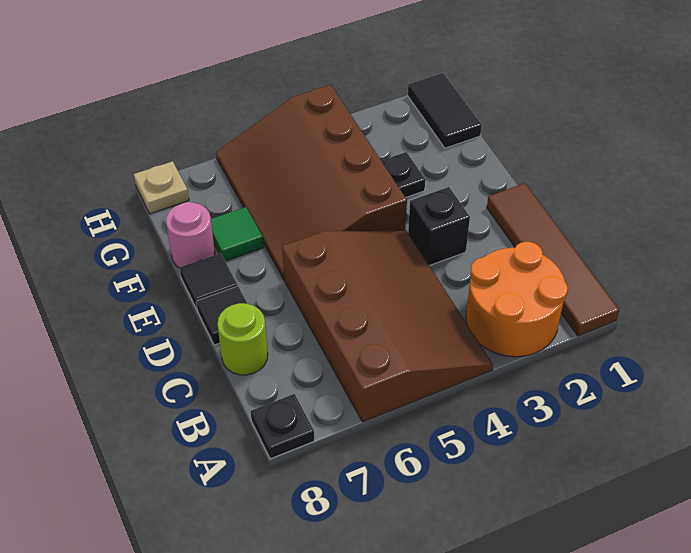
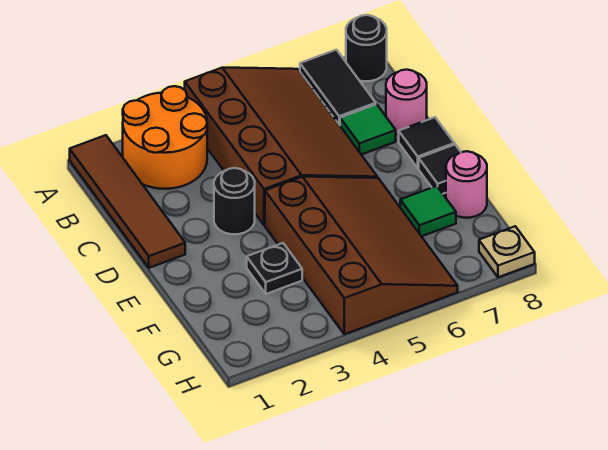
brown 3x4 slope [282,230,493,422] -> brown 3x4 slope turned to [185,68,377,225]
black 1x1 plate [251,394,314,459] -> black 1x1 round brick [346,15,387,81]
none -> green 1x1 tile [340,104,396,155]
lime 1x1 round brick [217,303,268,375] -> pink 1x1 round brick [386,70,427,135]
black 1x1 brick [408,187,470,266] -> black 1x1 round brick [214,168,255,234]
black 1x2 tile [408,73,482,148] -> black 1x2 tile moved to [300,50,376,125]

